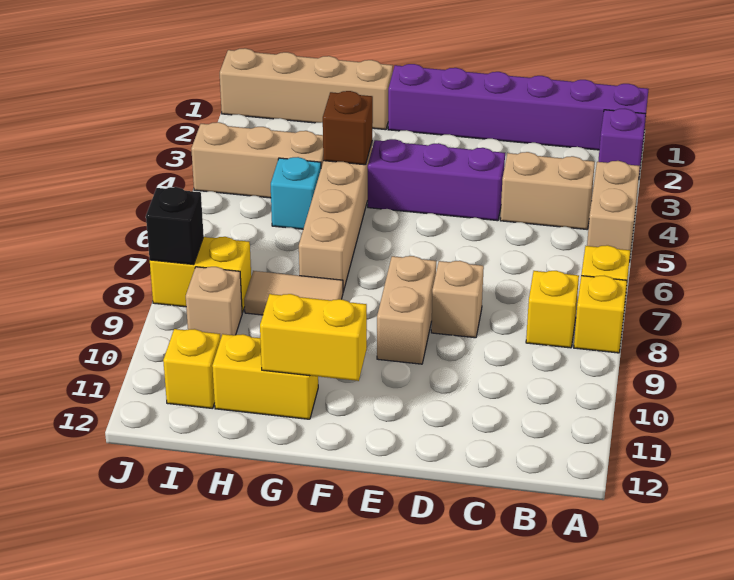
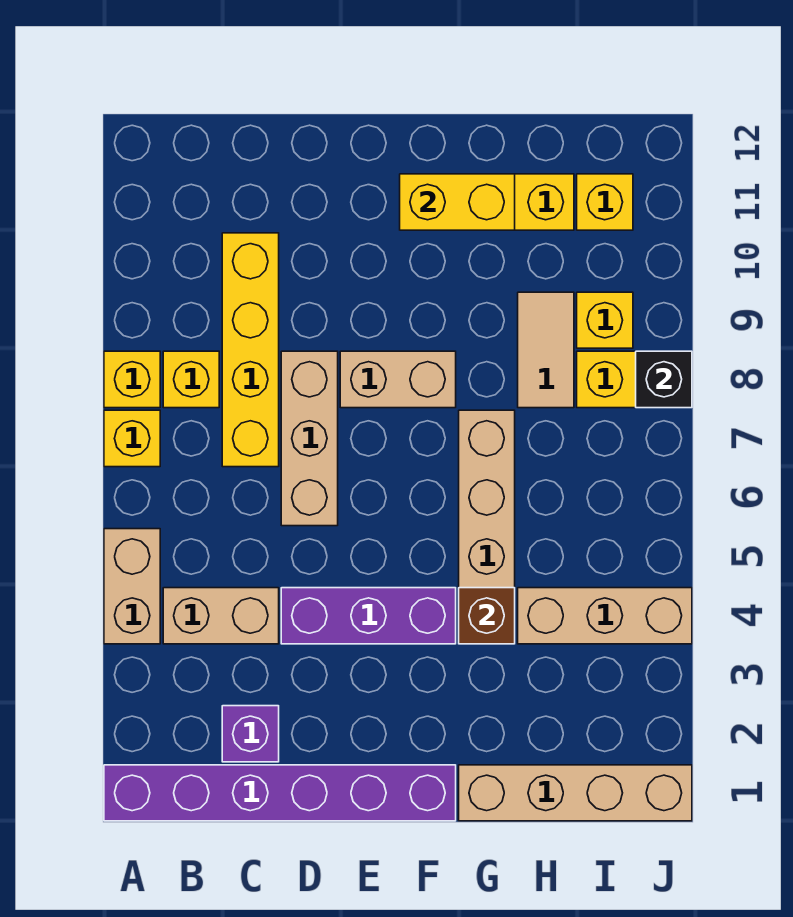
purple 1x1 brick [598,109,646,173] -> purple 1x1 brick moved to [222,706,279,762]
none -> yellow 1x4 brick [222,233,279,467]
tan 1x1 brick [431,261,484,338] -> tan 1x3 brick [281,351,338,526]
tan 1x2 brick [377,256,436,364] -> tan 1x2 brick turned to [340,351,456,408]
tan 1x2 tile [244,271,343,315] -> tan 1x2 tile turned to [518,292,574,408]
cyan 1x1 brick [271,157,321,229] -> none
tan 1x1 brick [186,267,242,340] -> yellow 1x1 brick [577,292,633,348]

